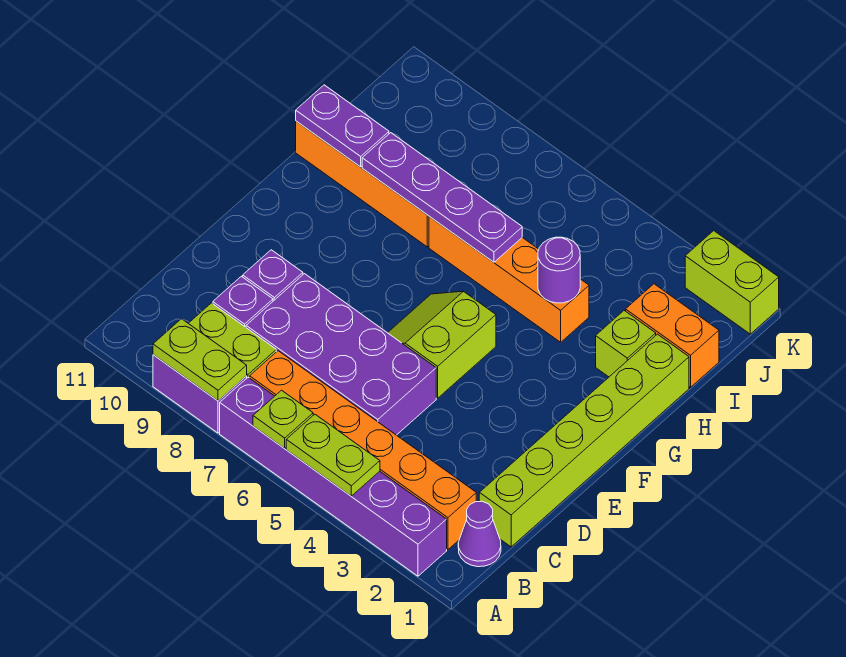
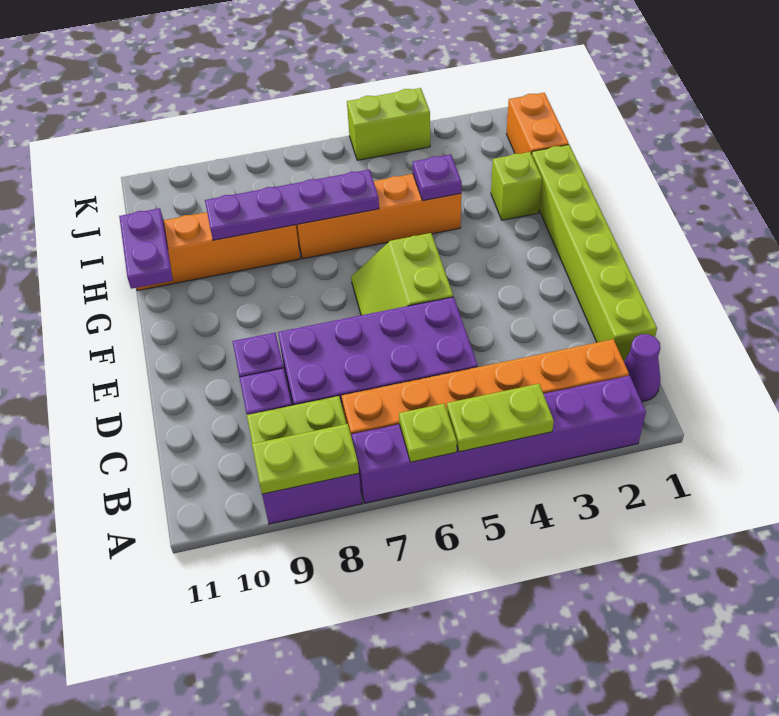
purple 1x1 round brick [538,237,580,303] -> purple 1x1 plate [413,154,462,200]
purple 1x2 plate [296,85,389,167] -> purple 1x2 plate turned to [119,208,173,289]
orange 1x2 brick [626,284,719,387] -> orange 1x2 brick turned to [507,93,569,155]
lime 1x2 brick [685,231,779,334] -> lime 1x2 brick moved to [347,88,430,160]

